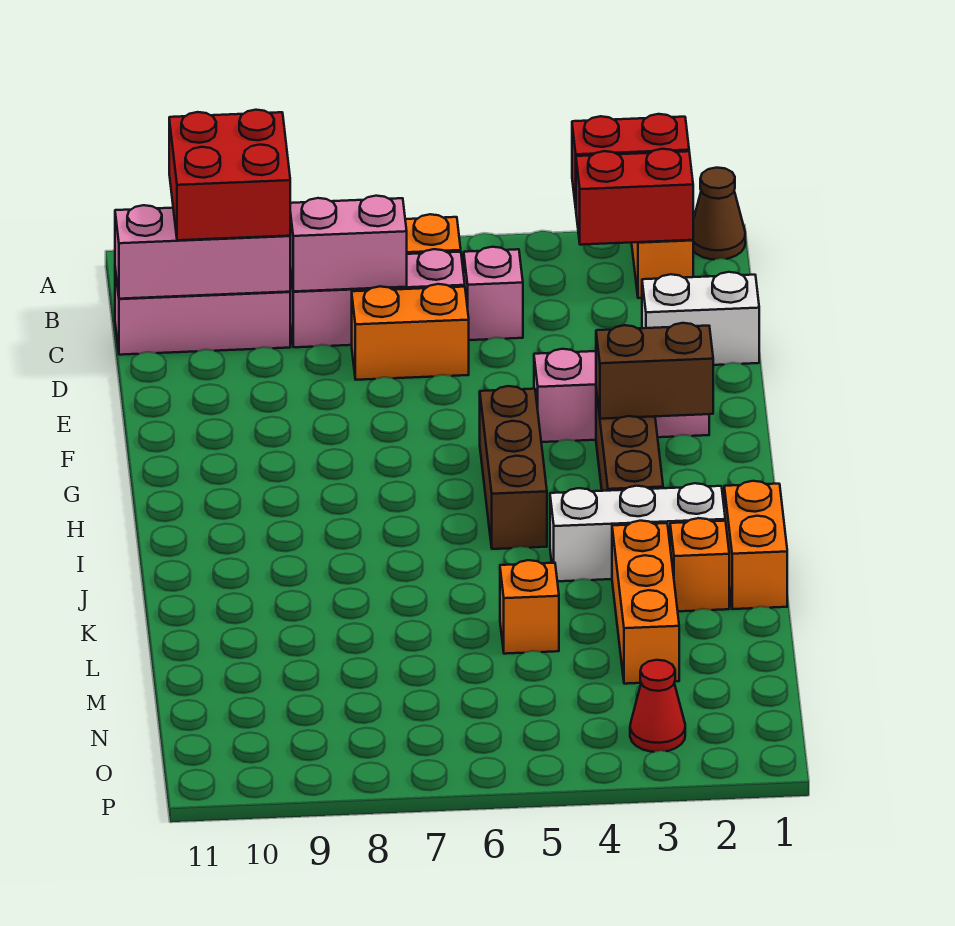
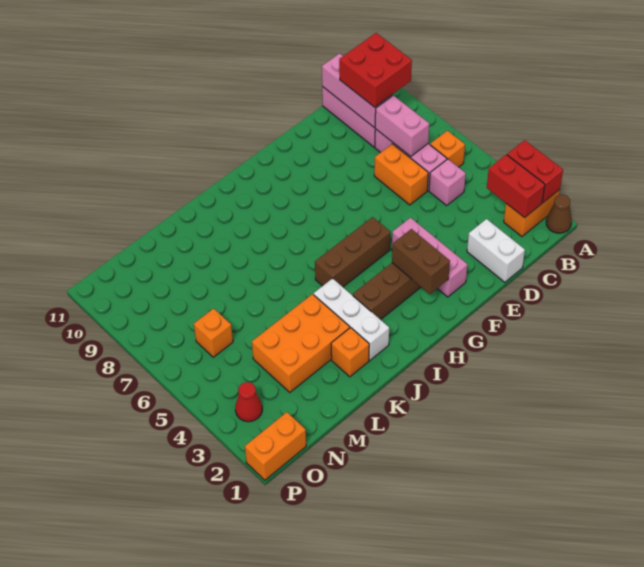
orange 1x2 brick [724,481,787,609] -> orange 1x2 brick moved to [245,412,306,480]
orange 1x3 brick [612,521,679,684] -> orange 2x3 brick [252,294,350,392]
orange 1x1 brick [500,560,559,654] -> orange 1x1 brick moved to [194,308,233,357]

